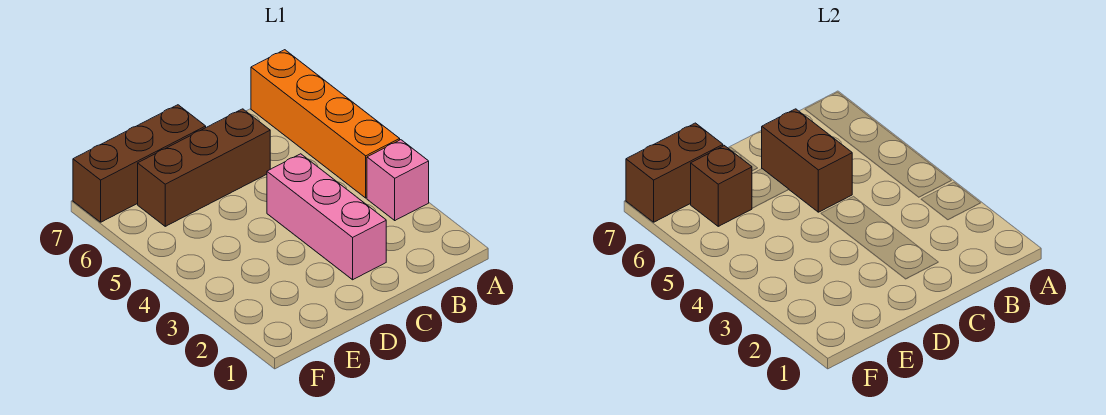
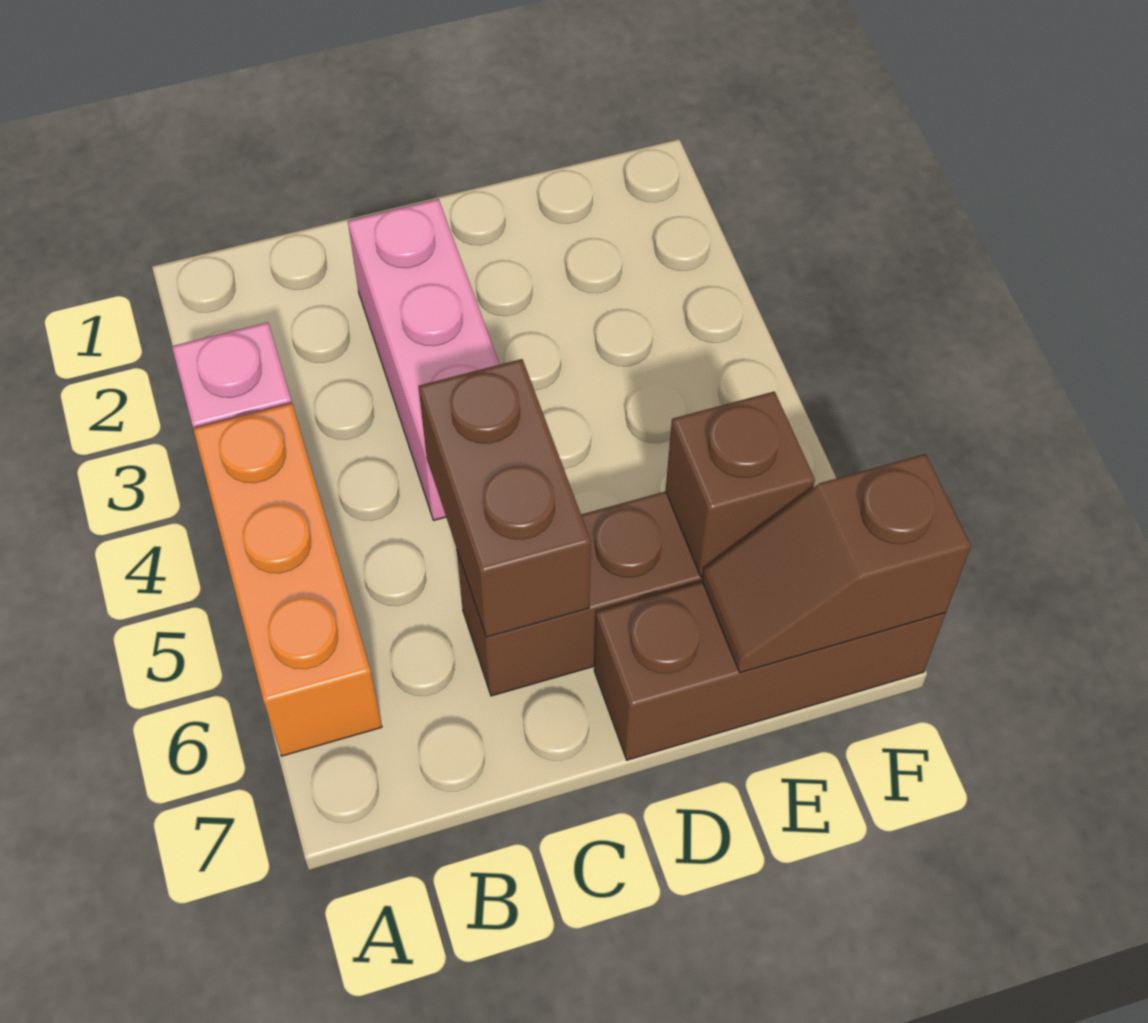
orange 1x4 brick [251,50,400,198] -> orange 1x3 brick [193,403,382,756]
brown 1x2 brick [626,123,723,222] -> brown 1x2 slope [702,454,971,673]

